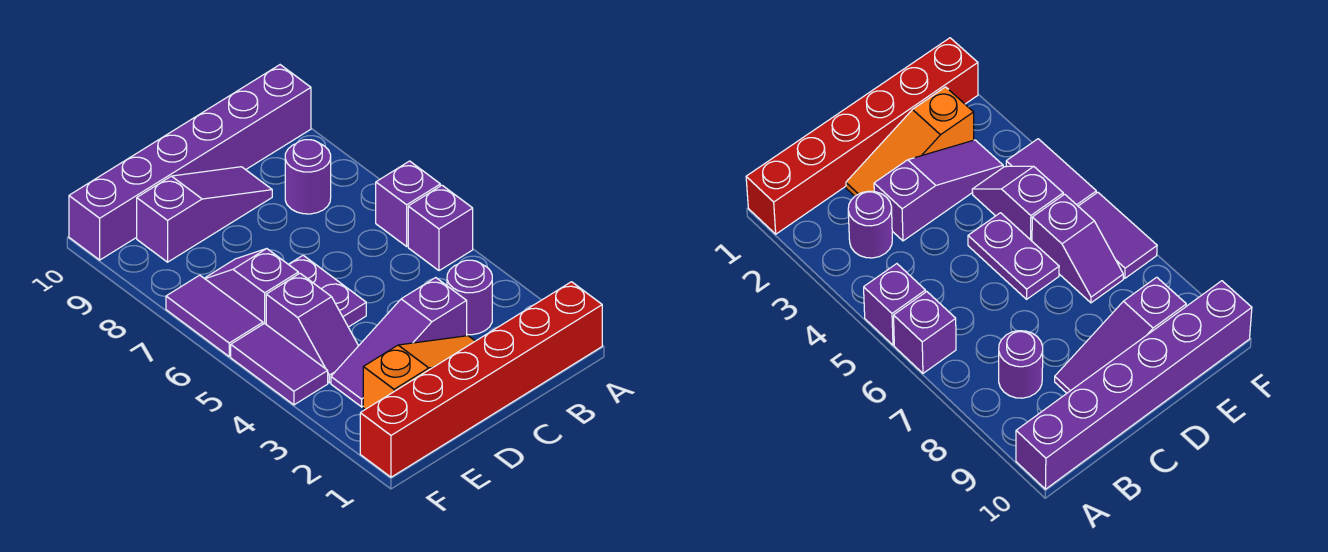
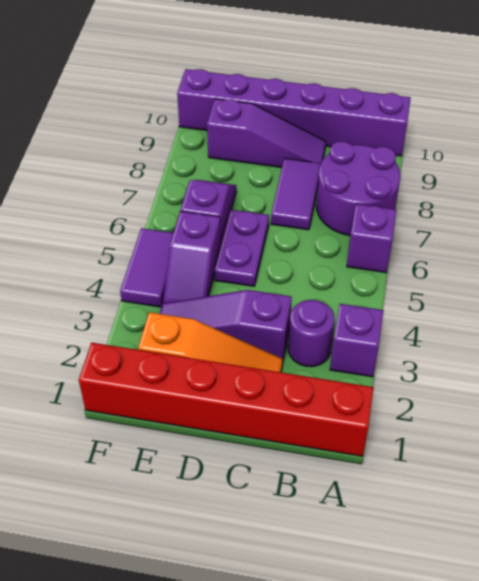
purple 1x1 brick [408,185,473,271] -> purple 1x1 brick moved to [330,304,383,377]
purple 1x1 round brick [285,140,331,214] -> purple 2x2 round brick [316,141,400,236]
purple 1x2 tile [166,275,263,356] -> purple 1x2 tile moved to [271,158,321,230]

